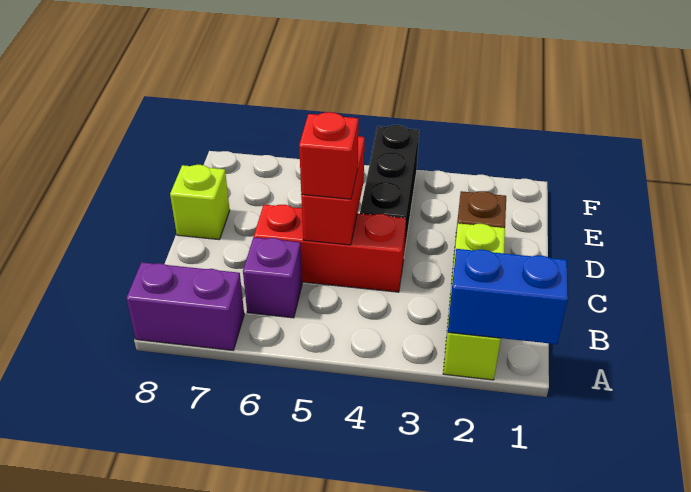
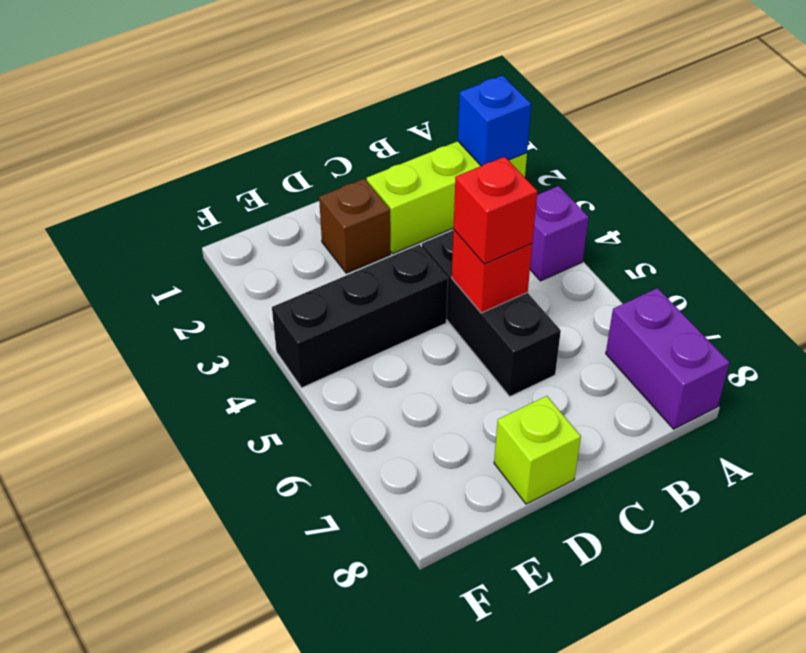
blue 1x2 brick [448,249,568,344] -> blue 1x1 brick [458,75,531,166]
purple 1x1 brick [243,237,302,318] -> purple 1x1 brick moved to [530,186,589,281]
red 1x3 brick [254,205,406,292] -> black 1x3 brick [422,231,561,396]
red 1x2 brick [301,136,364,245] -> red 1x1 brick [452,230,532,313]

